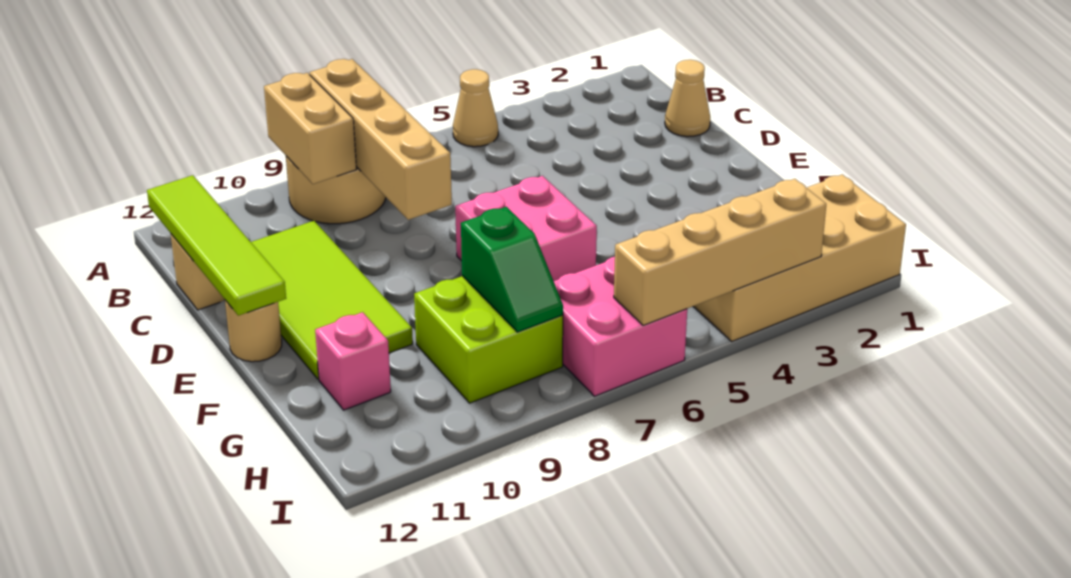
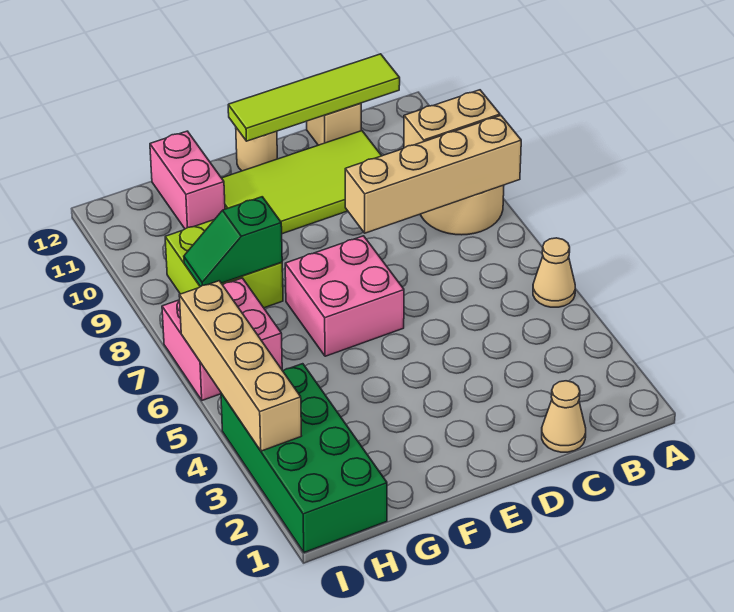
pink 1x1 brick [315,312,391,410] -> pink 1x2 brick [150,131,225,229]
tan 2x4 brick [693,174,906,341] -> green 2x4 brick [221,364,387,553]

